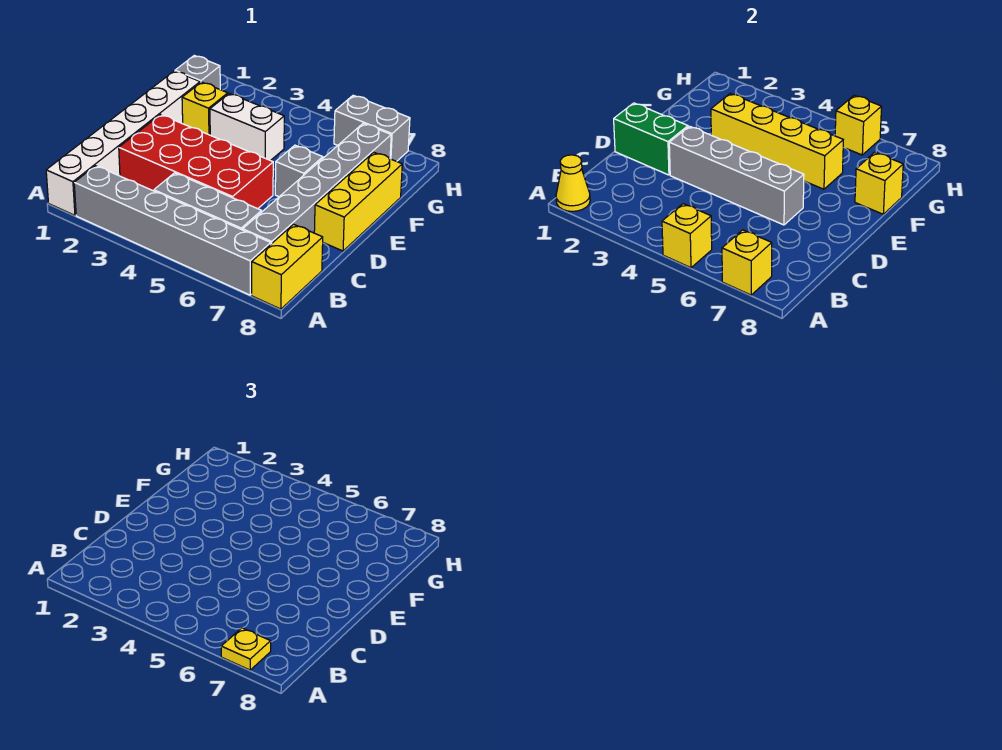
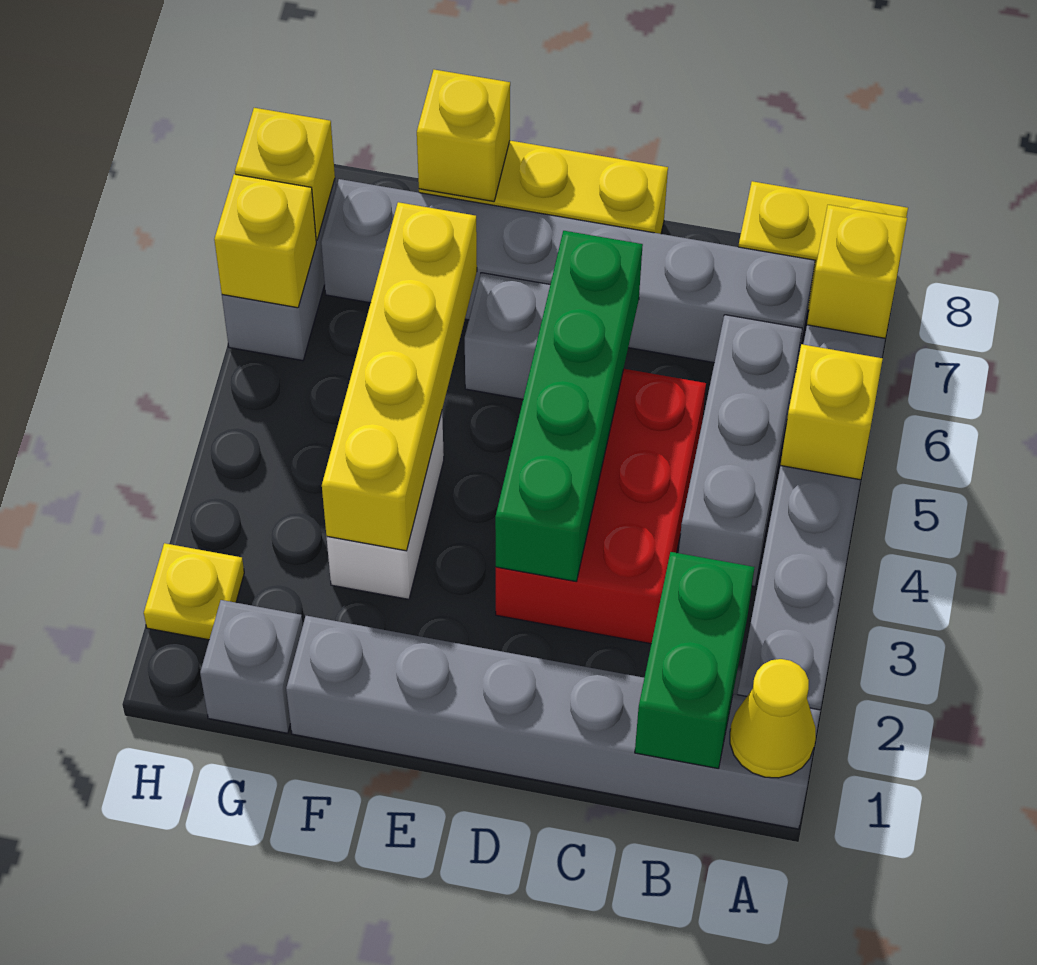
white 1x6 brick [46,71,200,215] -> grey 1x6 brick [286,616,820,829]
yellow 1x1 plate [221,628,271,670] -> yellow 1x1 plate moved to [144,543,244,640]
red 2x4 brick [119,115,273,209] -> red 2x3 brick [496,369,706,644]
green 1x2 brick [614,103,688,175] -> green 1x2 brick moved to [635,552,755,768]
grey 1x4 brick [669,126,804,225] -> green 1x4 brick [495,231,643,581]
yellow 1x1 brick [182,82,228,135] -> yellow 1x1 brick moved to [235,108,335,240]

